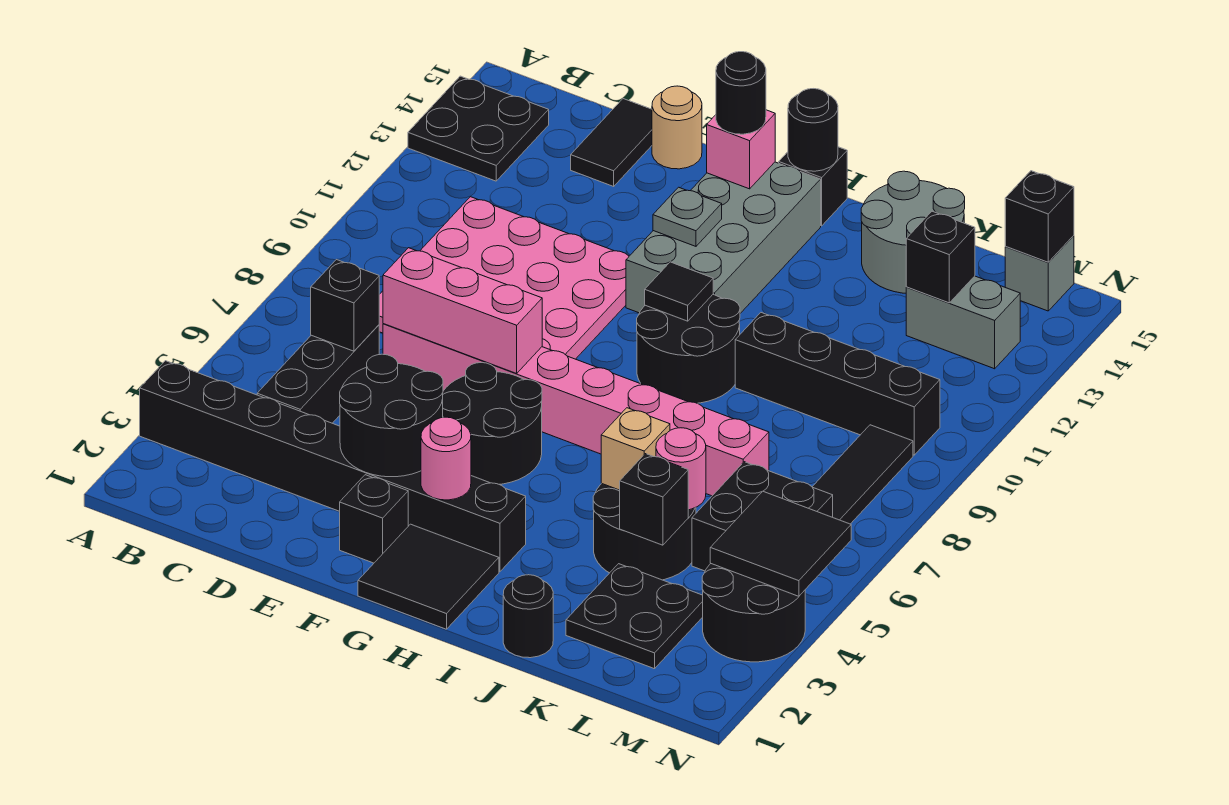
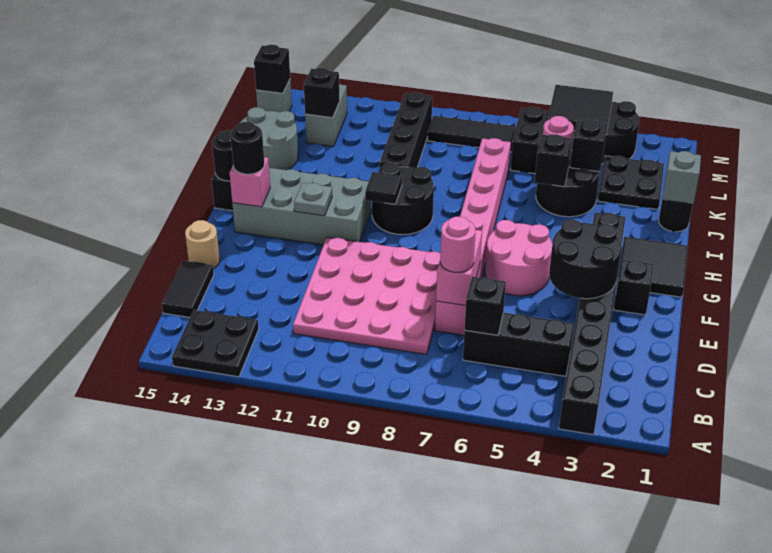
pink 1x3 brick [383,248,542,373] -> pink 1x2 brick [436,230,482,305]
black 1x2 tile [571,99,652,186] -> black 1x2 tile turned to [162,261,214,317]
black 2x2 round brick [443,363,542,484] -> pink 2x2 round brick [485,220,552,296]
pink 1x1 round brick [421,417,471,500] -> pink 1x1 round brick moved to [440,216,475,273]
none -> grey 1x1 brick [663,151,701,204]
tan 1x1 brick [601,408,670,490] -> black 1x1 brick [535,134,572,187]

